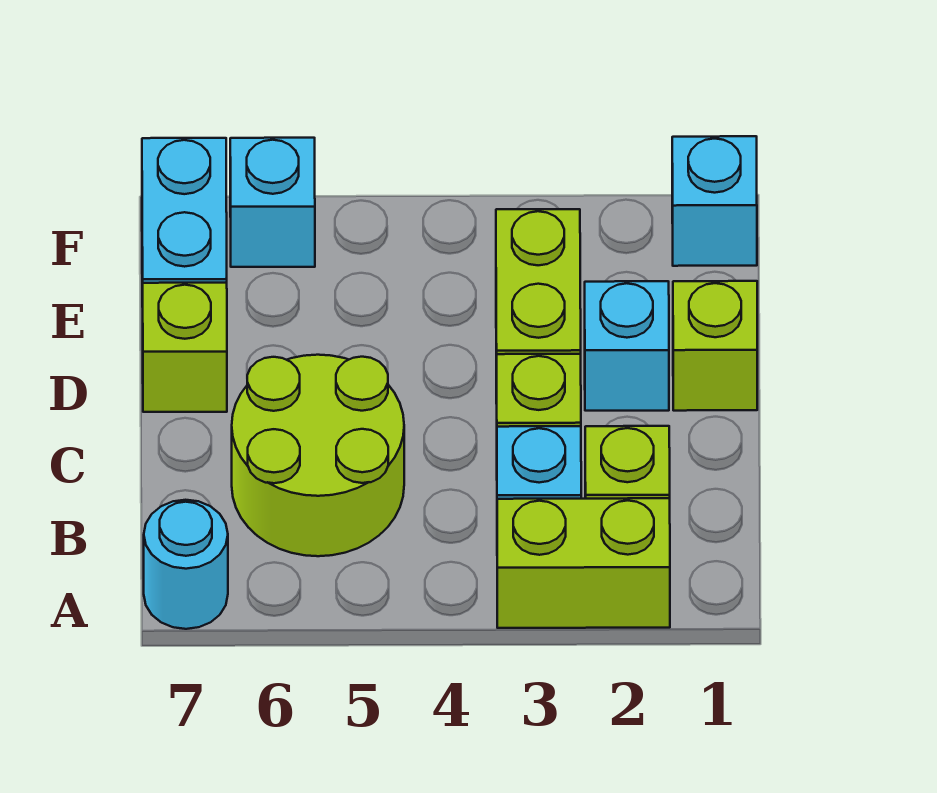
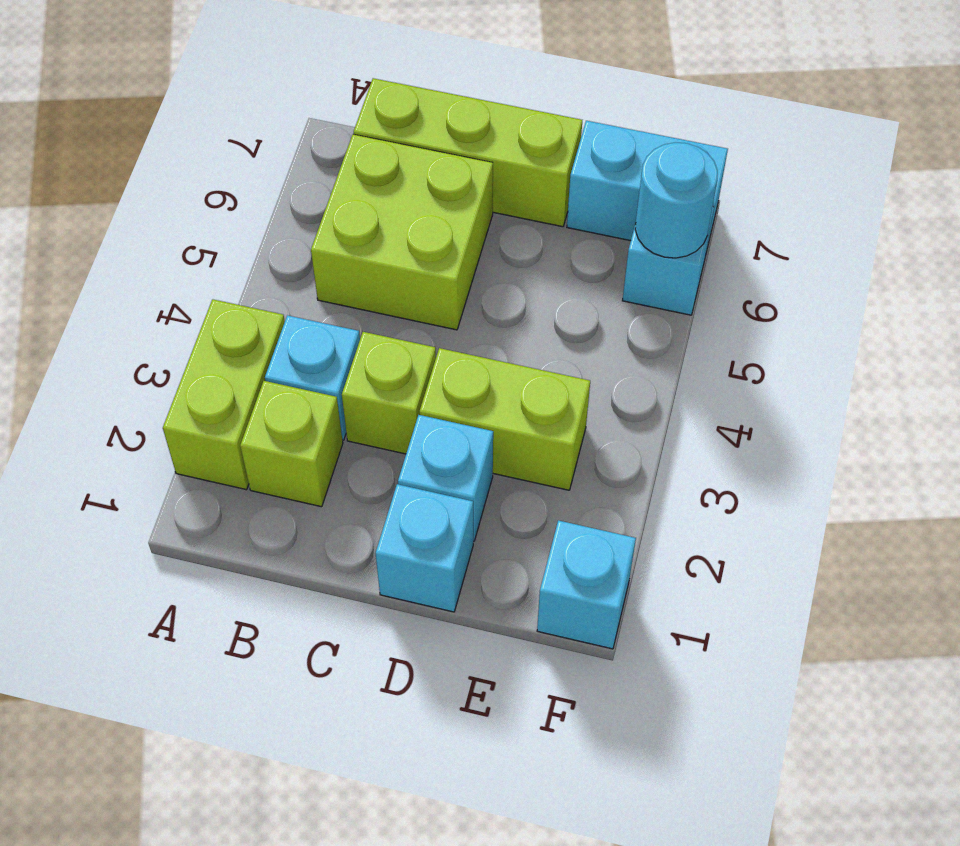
cyan 1x1 round brick [144,500,228,629] -> cyan 1x1 round brick moved to [635,142,718,258]
lime 2x2 round brick [232,355,404,556] -> lime 2x2 brick [311,134,493,330]
lime 1x1 brick [673,281,757,411] -> cyan 1x1 brick [376,484,473,612]
lime 1x1 brick [143,283,227,412] -> lime 1x3 brick [354,78,582,227]

